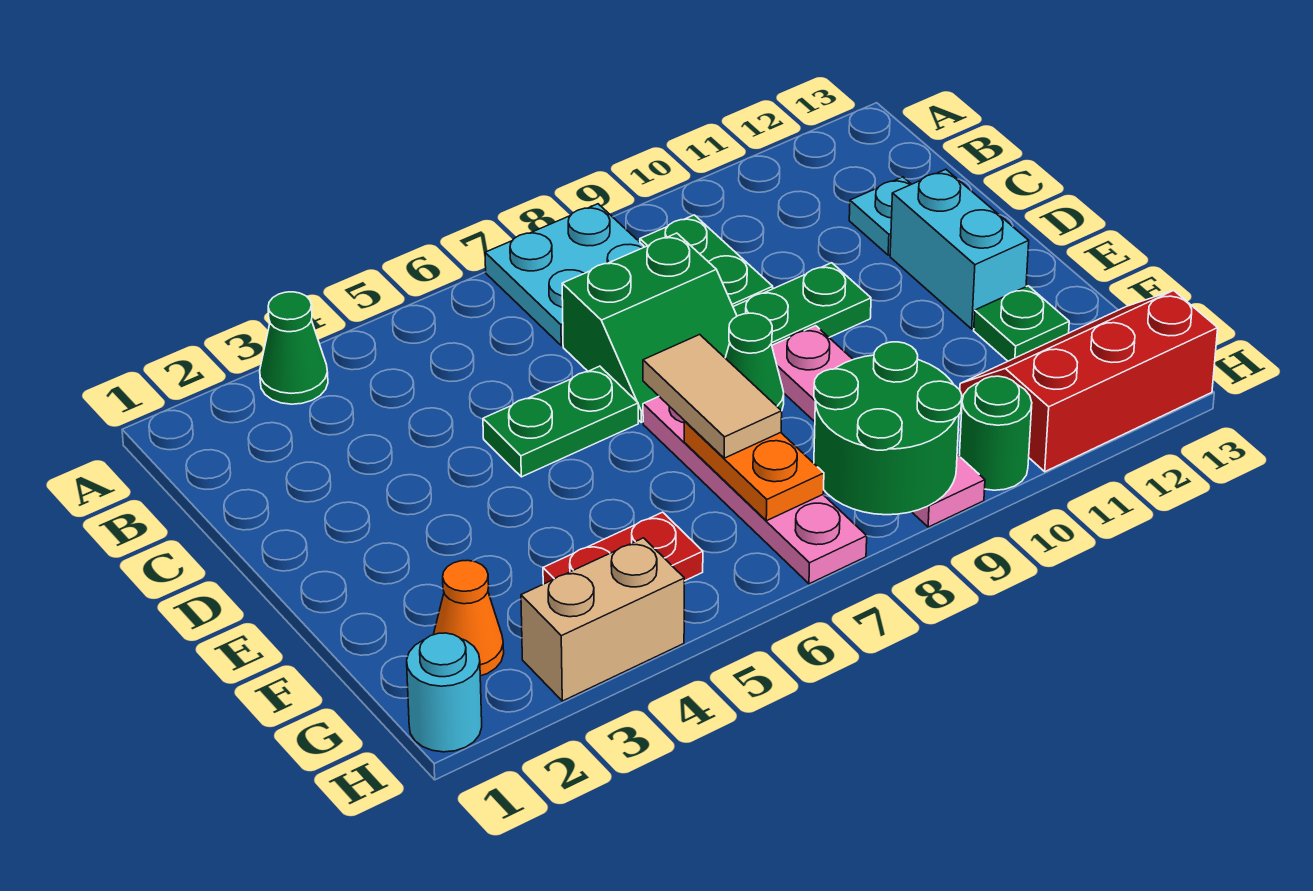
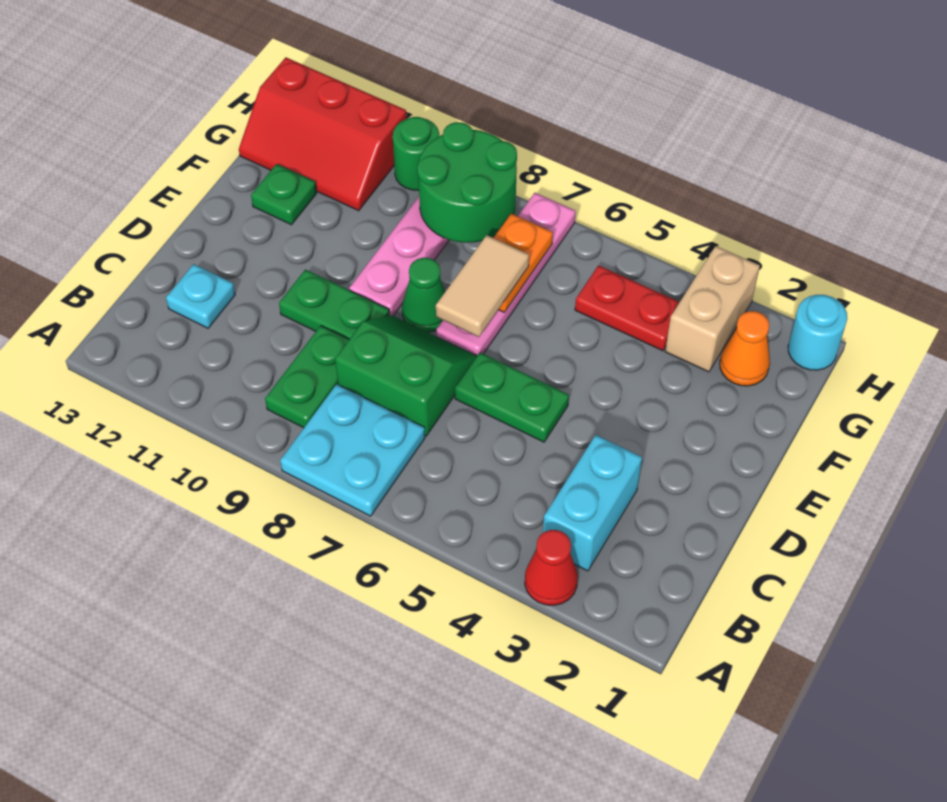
green 1x1 cone [260,292,328,404] -> red 1x1 cone [525,530,578,605]
cyan 1x2 brick [890,169,1029,329] -> cyan 1x2 brick moved to [543,435,642,571]
tan 1x2 brick [521,538,684,701] -> tan 1x2 brick turned to [665,246,760,372]

